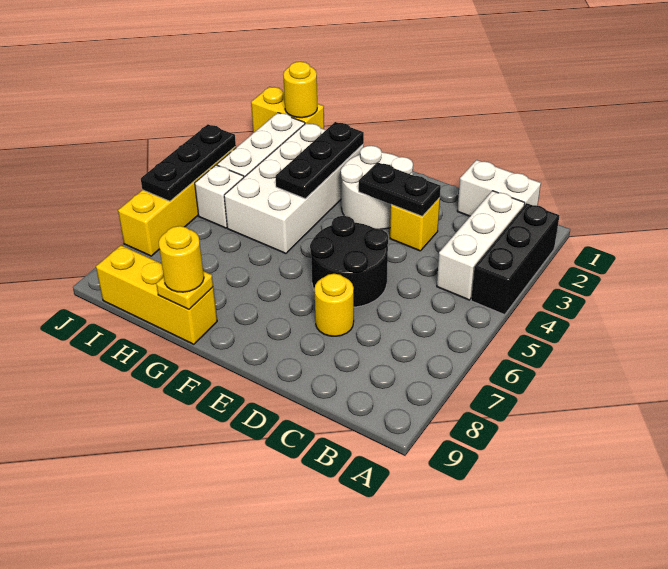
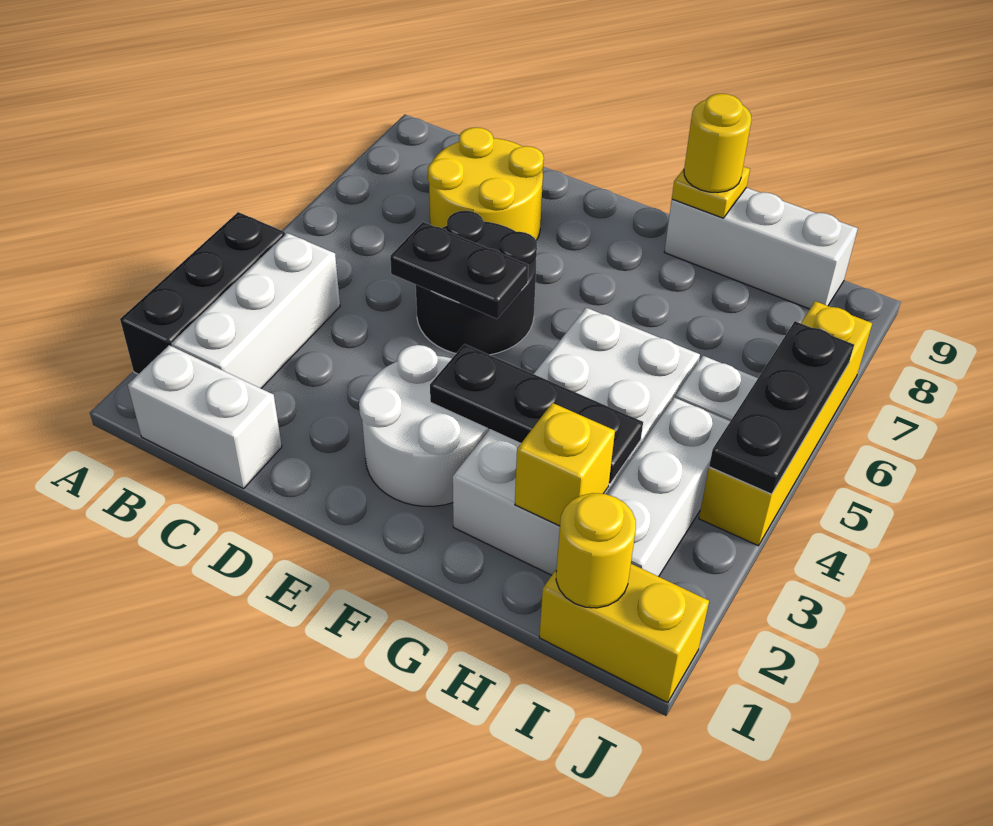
yellow 1x1 brick [390,198,440,251] -> yellow 1x1 brick moved to [515,403,615,526]
black 1x2 plate [359,162,441,216] -> black 1x2 plate moved to [390,222,528,319]
yellow 1x1 round brick [315,274,354,336] -> yellow 2x2 round brick [428,127,544,241]
black 1x3 plate [276,122,364,199] -> black 1x3 plate turned to [430,344,643,484]
yellow 1x3 brick [96,245,217,344] -> white 1x3 brick [664,188,858,309]

